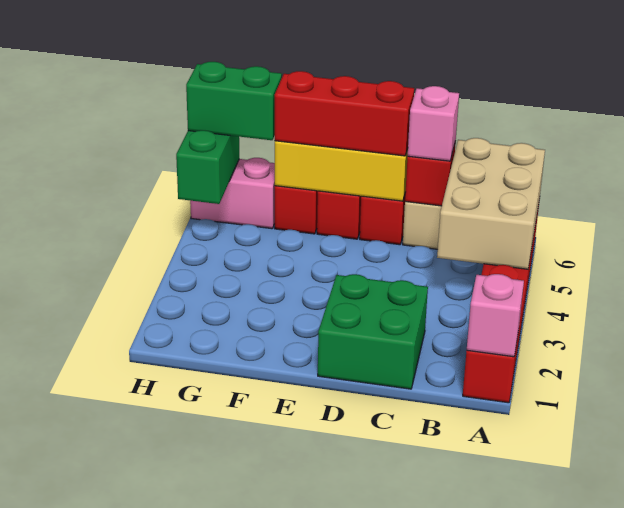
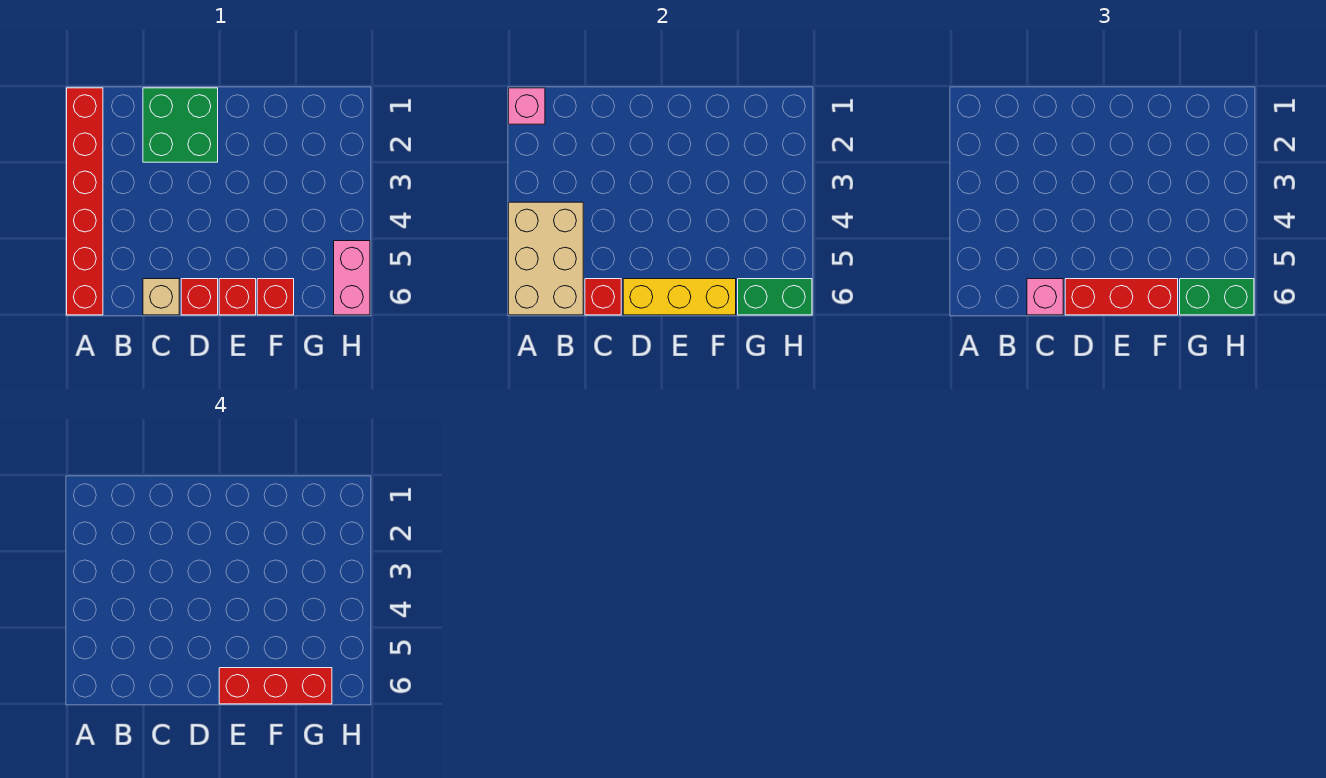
none -> red 1x3 brick [219,668,332,704]
pink 1x2 brick [190,158,275,229] -> pink 1x2 brick turned to [334,241,370,315]
green 1x2 brick [176,130,239,204] -> green 1x2 brick turned to [738,279,812,315]

